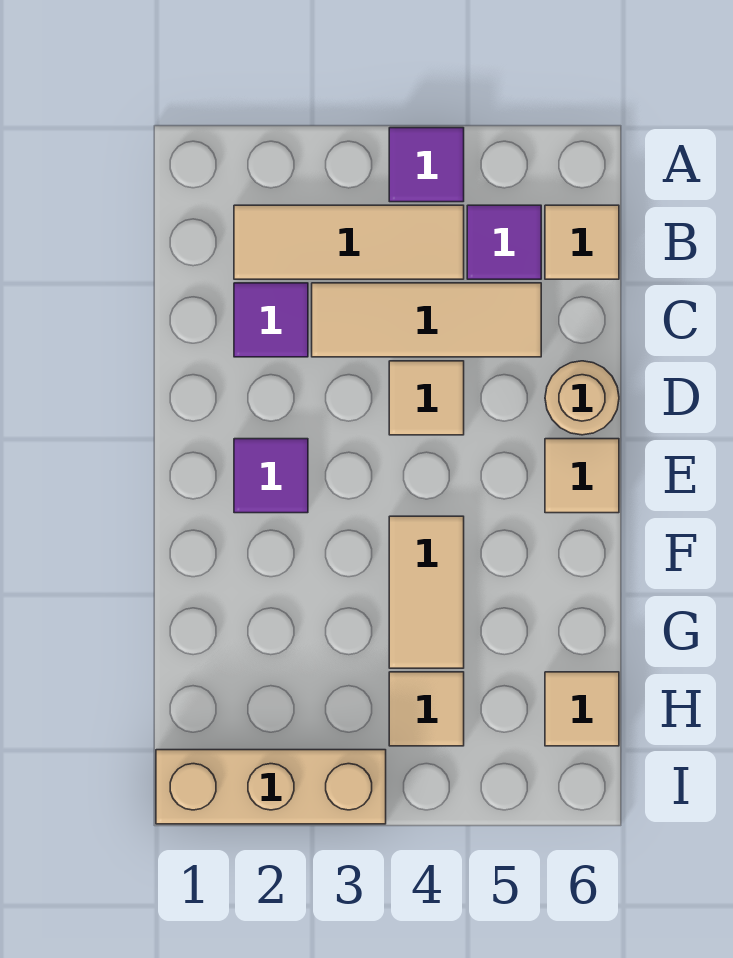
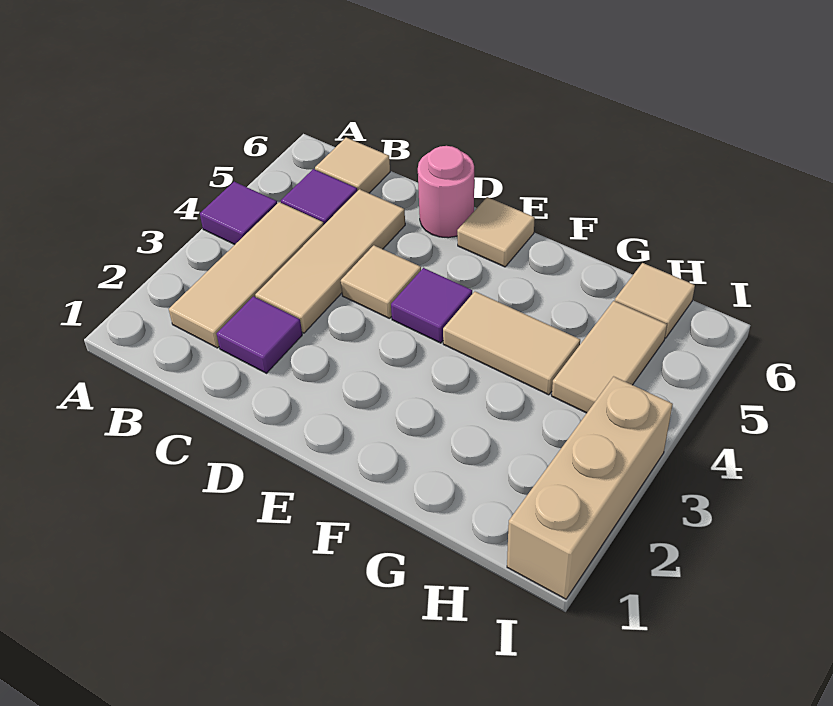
tan 1x1 round brick [545,361,619,435] -> pink 1x1 round brick [418,146,474,238]
purple 1x1 tile [234,439,308,513] -> purple 1x1 tile moved to [391,268,472,343]
tan 1x1 tile [389,672,464,746] -> tan 1x2 tile [552,301,667,413]

